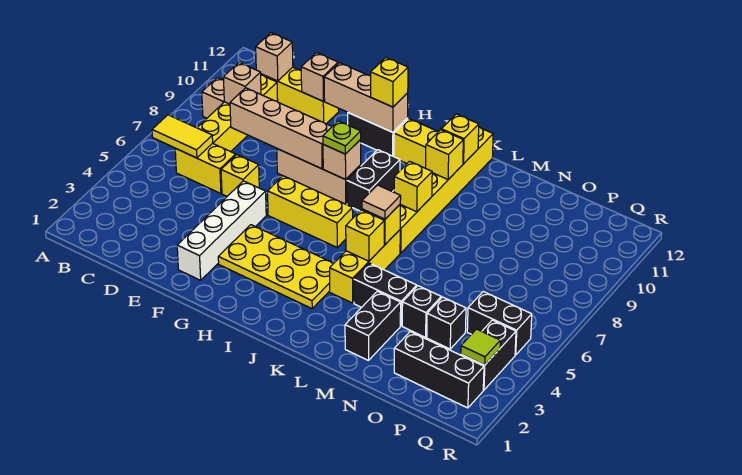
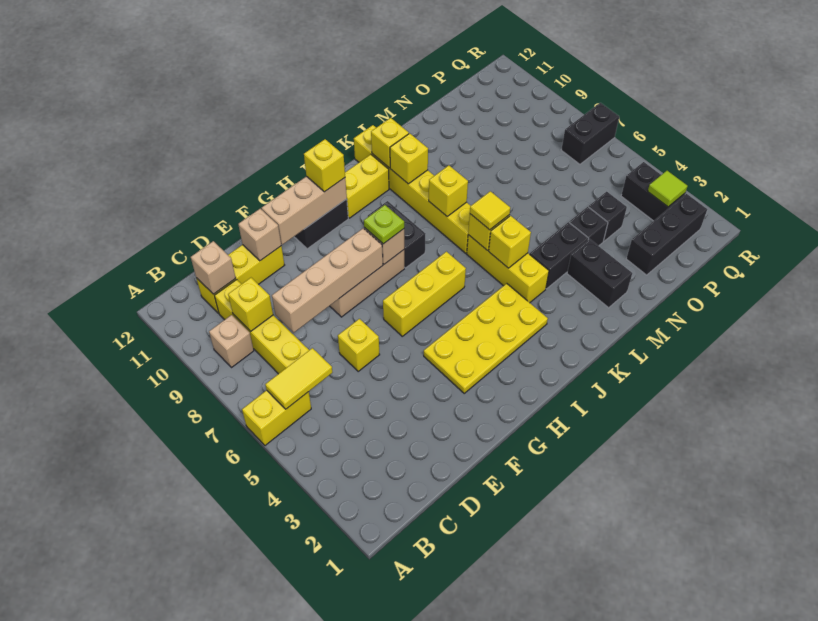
yellow 1x2 brick [175,143,236,193] -> yellow 1x2 brick moved to [242,390,311,445]
tan 1x1 brick [223,63,261,104] -> yellow 1x1 brick [228,278,273,331]
white 1x4 brick [177,181,266,280] -> none
tan 1x1 tile [362,185,401,219] -> yellow 1x1 tile [470,191,510,230]
black 1x2 brick [467,292,532,355] -> black 1x2 brick moved to [561,103,619,164]

